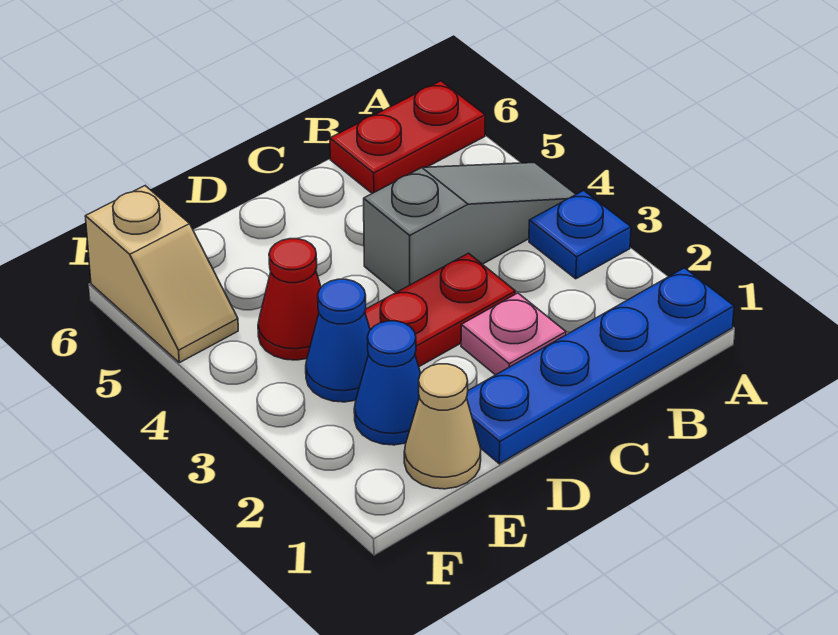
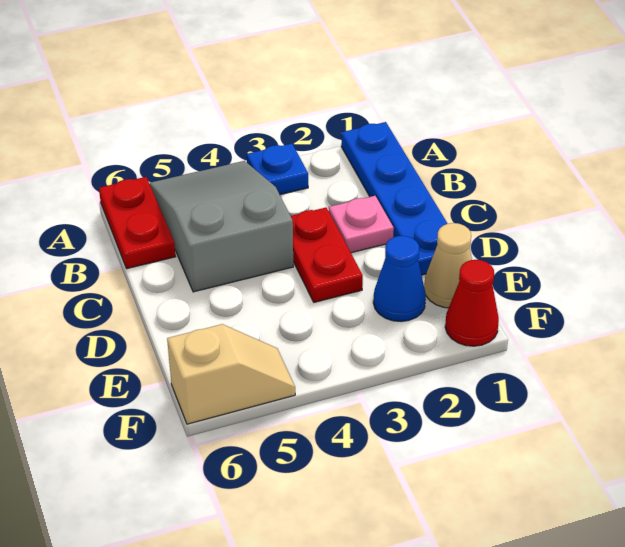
grey 1x3 slope [364,163,576,292] -> grey 2x3 slope [150,161,293,292]
blue 1x1 cone [306,279,370,402] -> none
red 1x1 cone [258,239,321,360] -> red 1x1 cone moved to [445,260,499,346]

